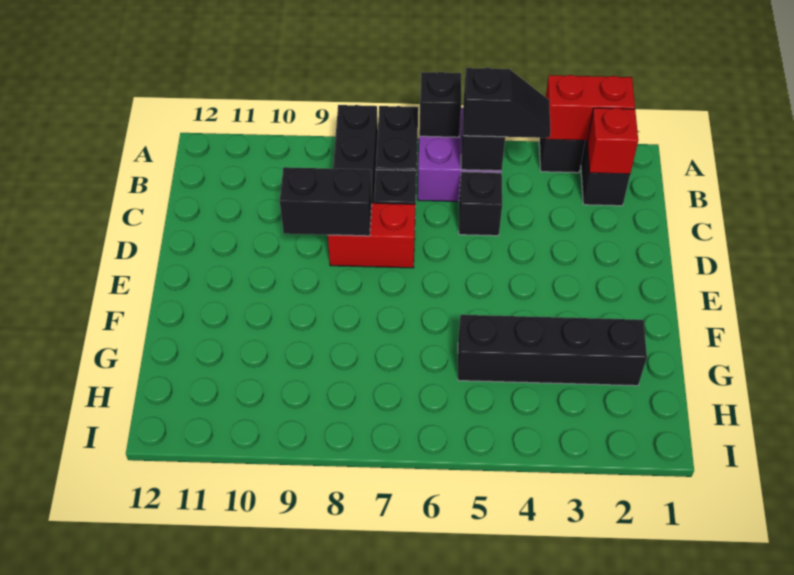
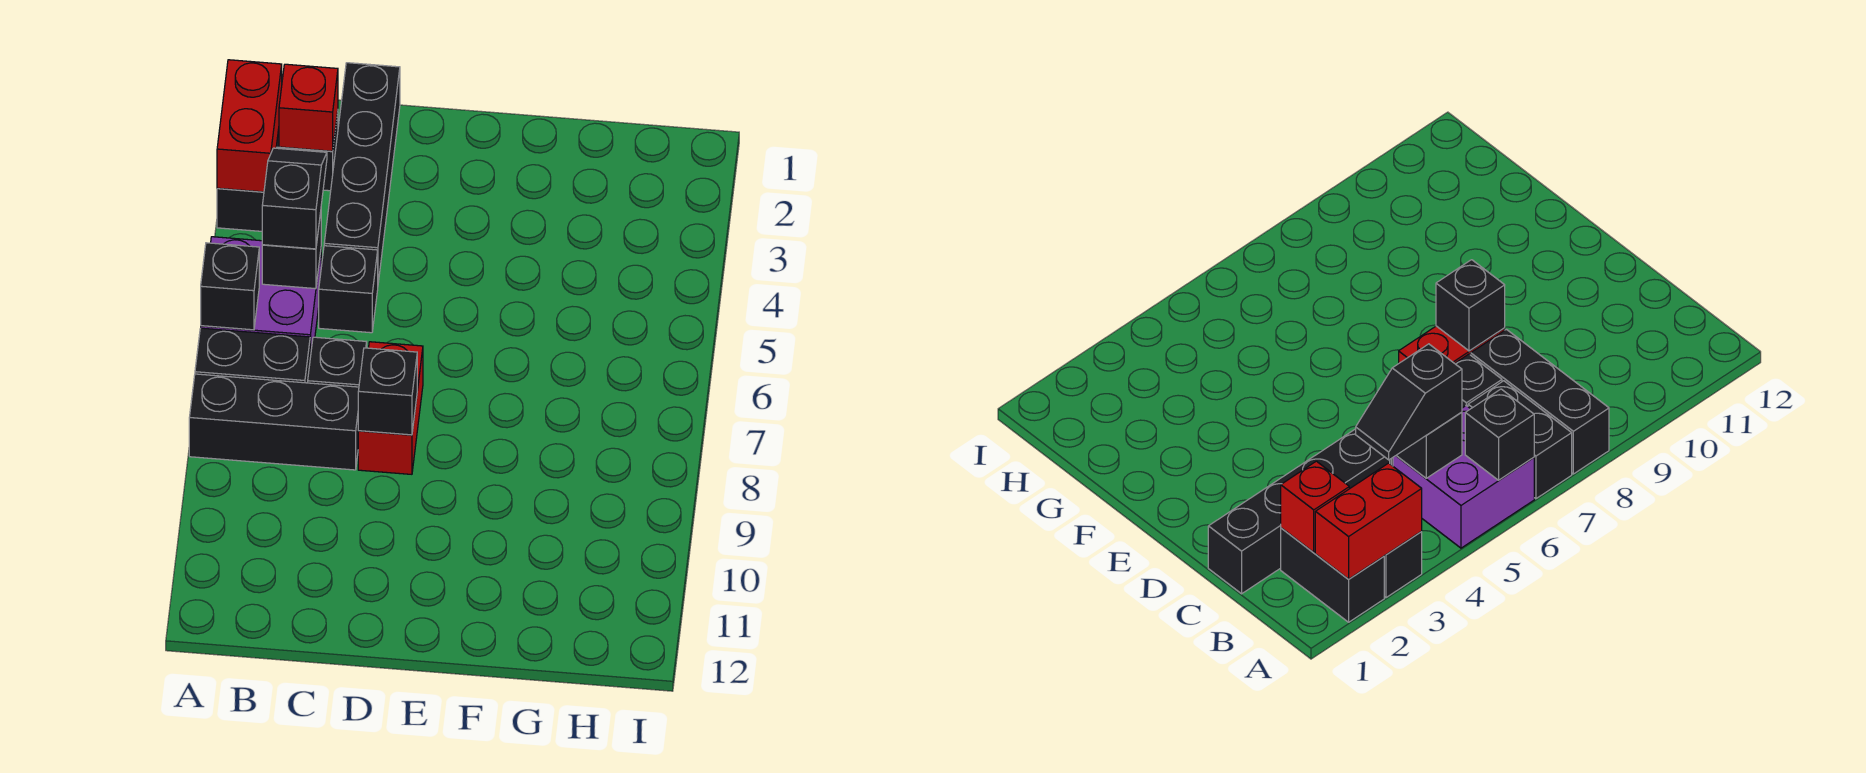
black 1x2 brick [280,167,372,236] -> black 1x1 brick [358,348,417,435]
black 1x4 brick [458,315,647,386] -> black 1x4 brick moved to [324,63,400,282]

